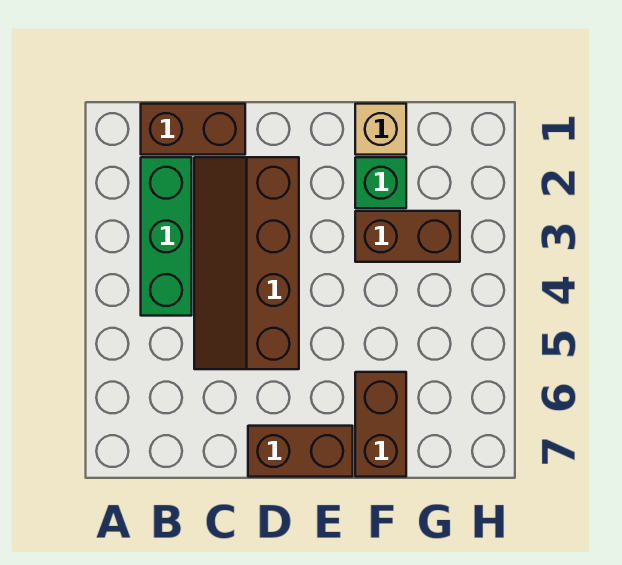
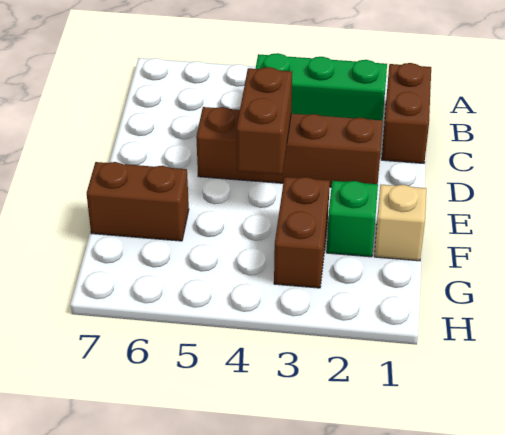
brown 1x2 brick [248,426,353,477] -> brown 1x2 brick moved to [237,67,292,175]

